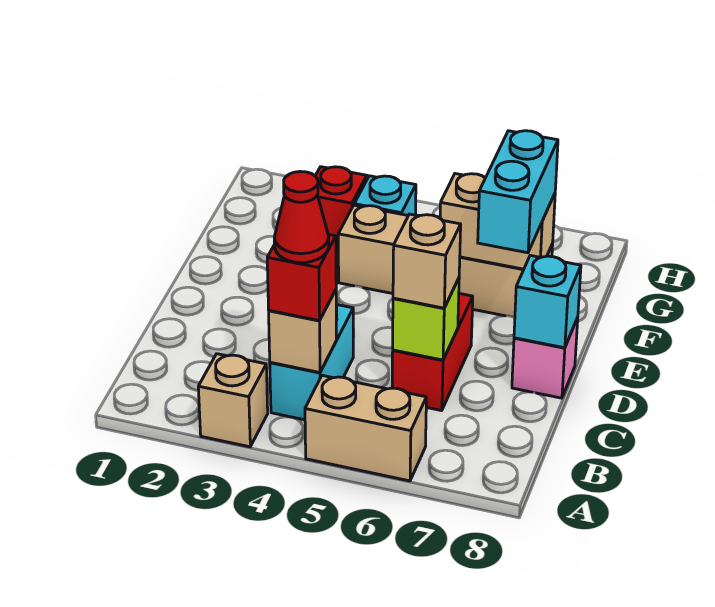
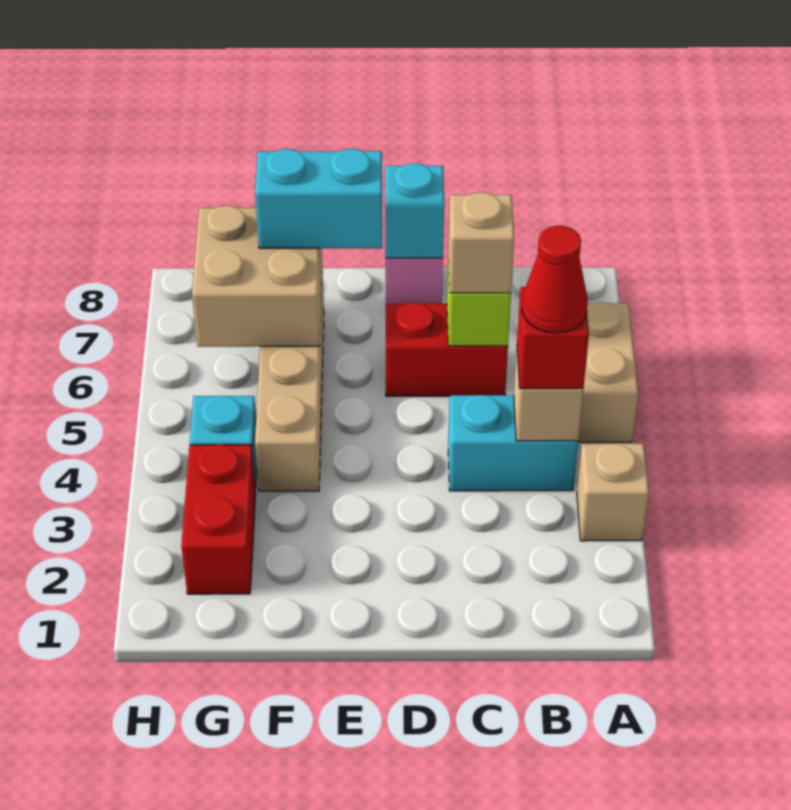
tan 1x2 brick [440,174,555,269] -> tan 2x2 brick [192,206,322,347]
red 1x1 brick [315,167,367,249] -> red 1x2 brick [181,445,255,594]

